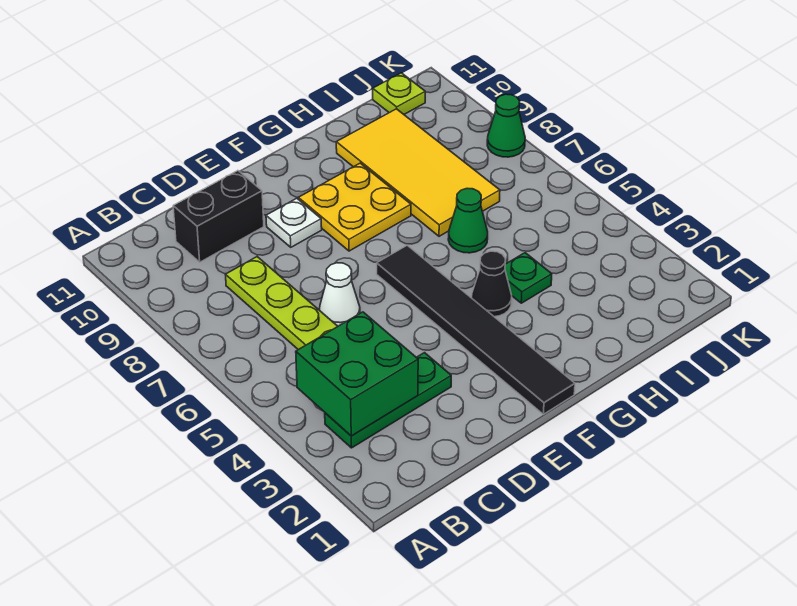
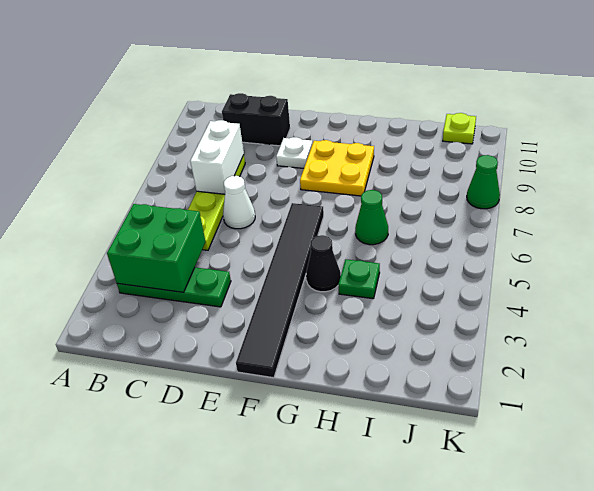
none -> white 1x2 brick [190,120,244,194]
yellow 2x4 tile [336,109,500,236] -> none

